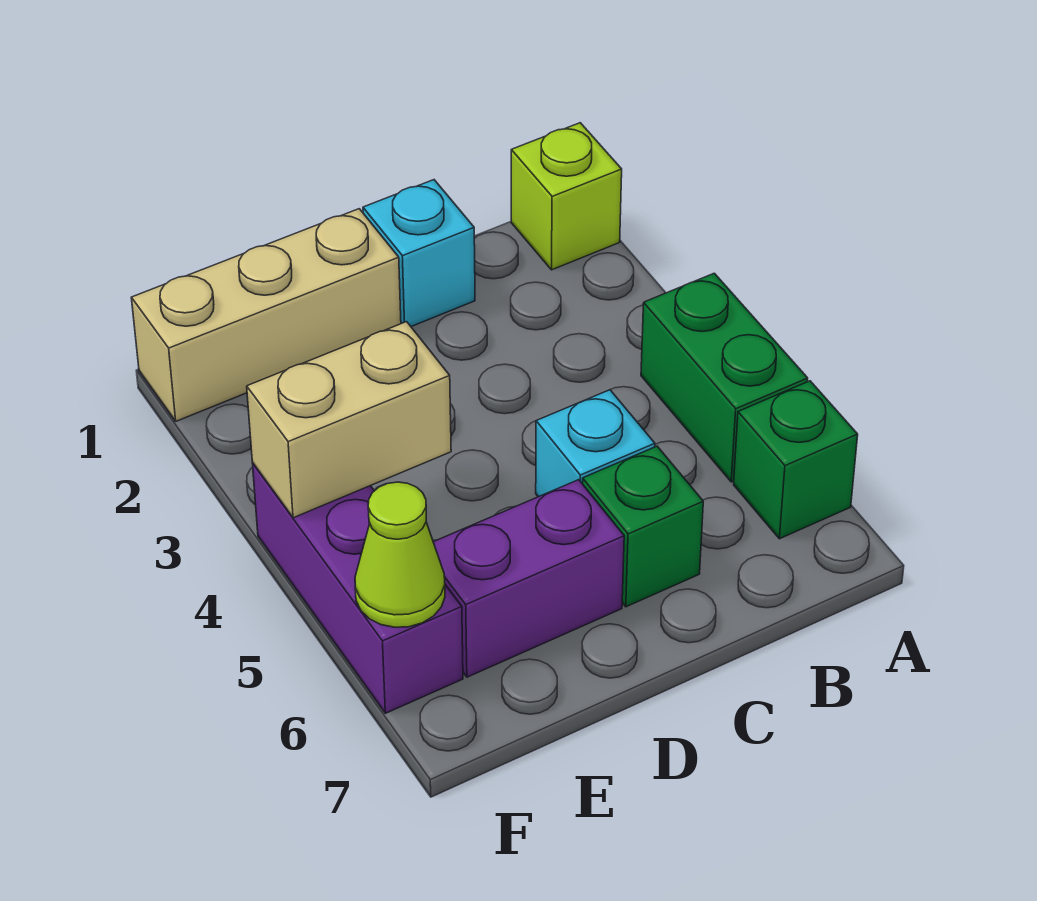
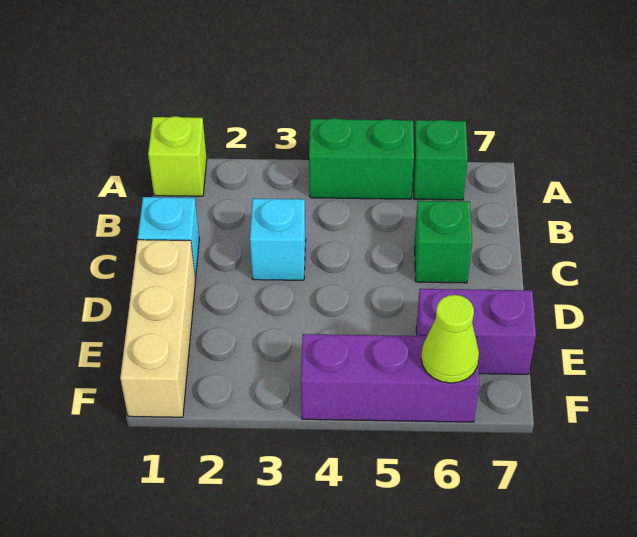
cyan 1x1 brick [536,390,655,497] -> cyan 1x1 brick moved to [250,199,306,280]
purple 1x2 brick [433,480,624,677] -> purple 1x2 brick turned to [416,289,536,374]
tan 1x2 brick [247,322,451,518] -> none

